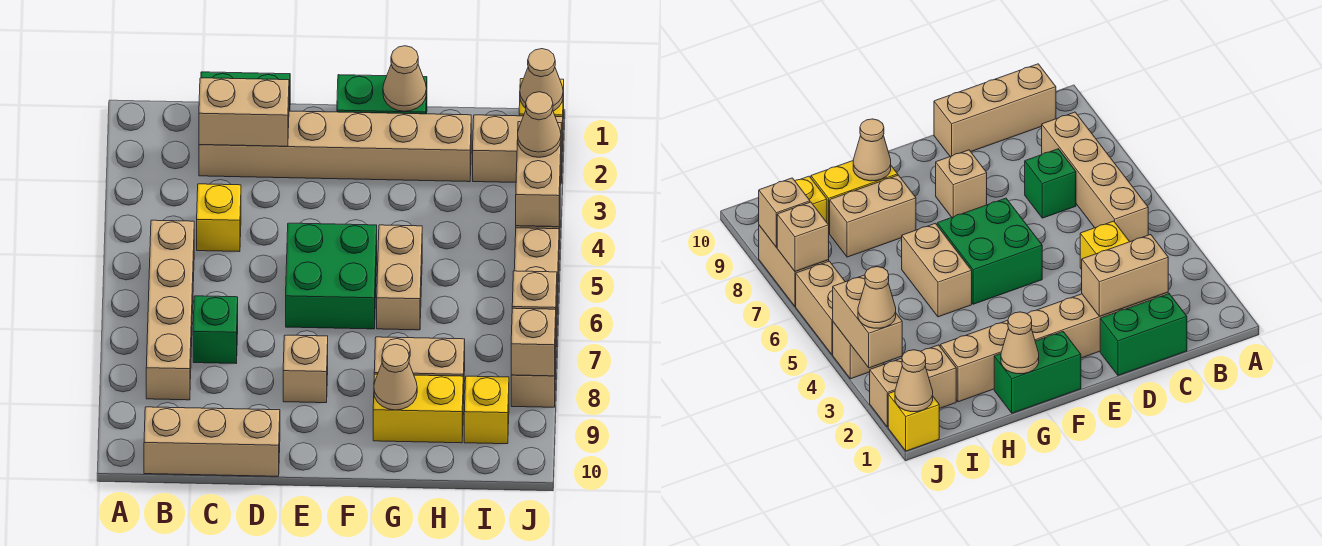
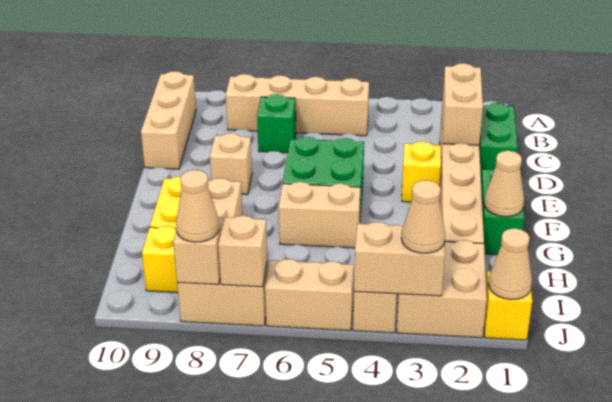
yellow 1x1 brick [197,184,241,252] -> yellow 1x1 brick moved to [402,141,441,202]
tan 1x1 cone [374,344,417,410] -> tan 1x1 cone moved to [176,170,219,242]
tan 1x2 brick [473,115,563,183] -> tan 2x2 brick [397,240,487,338]

